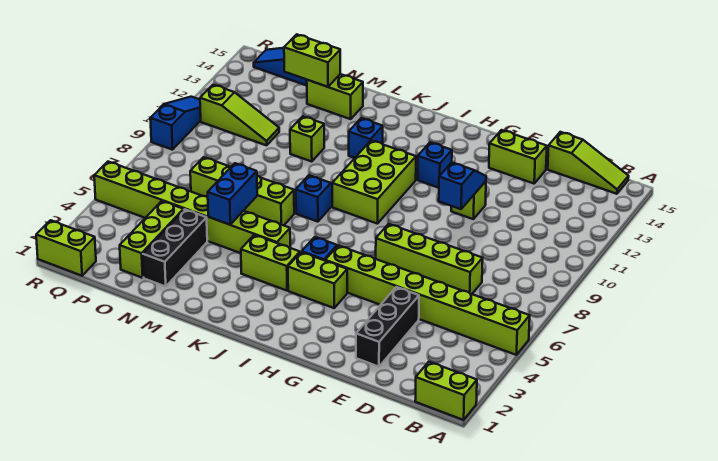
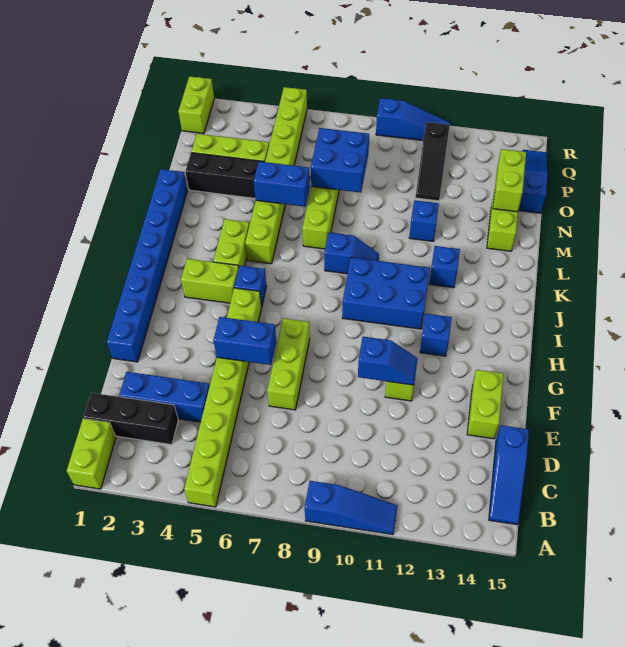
none -> blue 1x3 slope [305,481,398,534]
lime 1x3 slope [548,132,629,194] -> blue 1x3 slope [489,425,529,525]
none -> blue 1x3 brick [119,372,210,422]
lime 1x4 brick [376,224,483,294] -> lime 1x3 brick [267,318,310,410]
black 1x3 brick [356,287,419,367] -> black 1x3 brick moved to [83,393,178,445]
none -> blue 1x8 brick [107,169,187,362]
none -> blue 1x2 brick [214,317,276,365]
lime 1x2 brick [288,252,347,308] -> lime 1x2 brick turned to [181,259,239,303]
lime 2x3 brick [332,140,416,224] -> blue 2x3 brick [342,257,430,329]
lime 1x1 brick [290,116,324,162] -> blue 1x1 brick [409,200,439,241]
none -> blue 2x2 brick [311,128,369,192]
lime 1x3 slope [200,85,279,145] -> black 1x3 slope [415,122,450,201]

